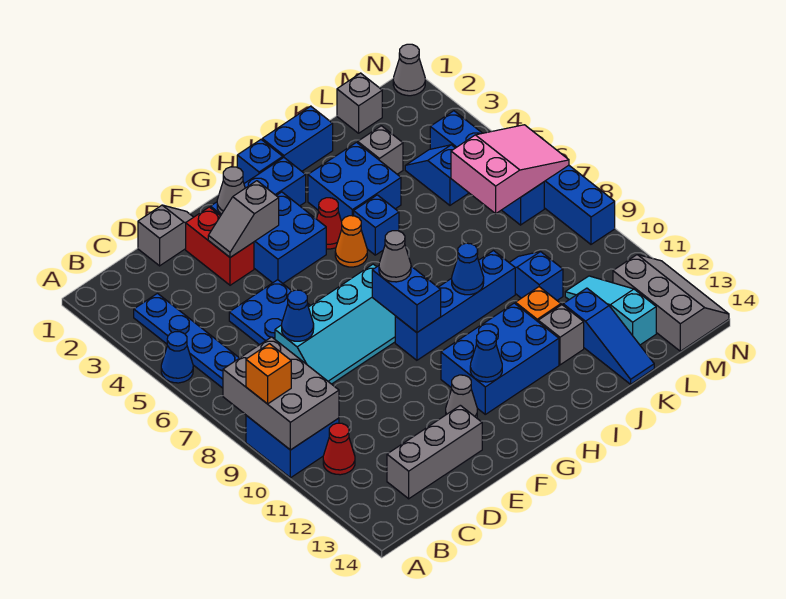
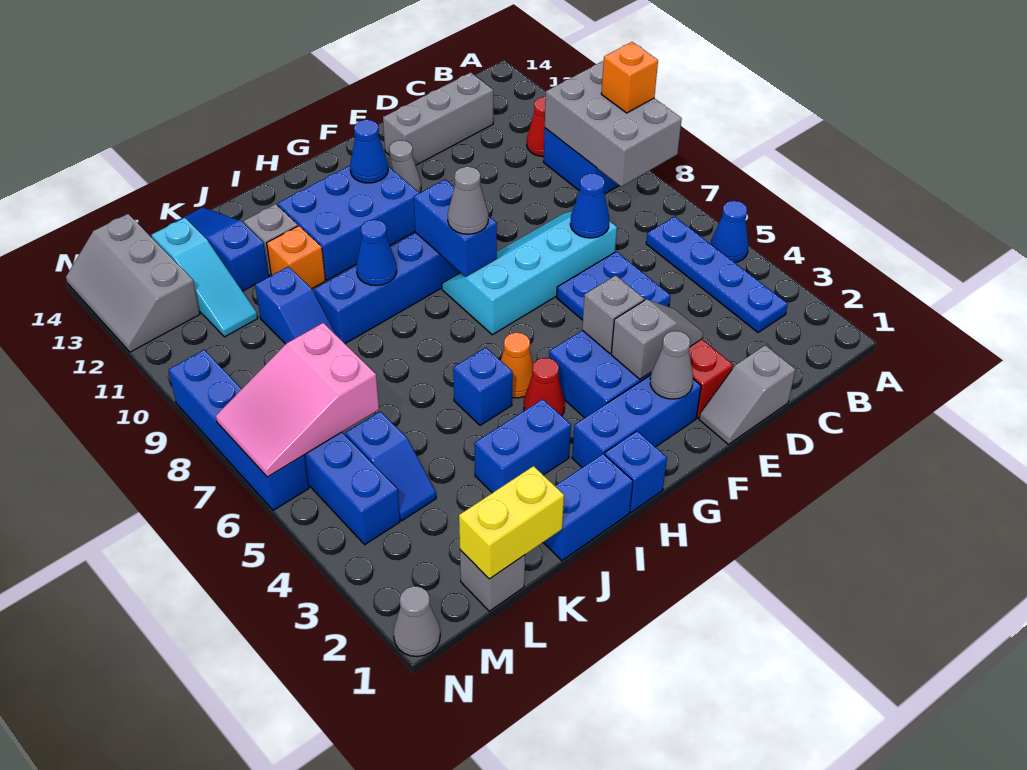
blue 2x2 brick [308,142,401,221] -> blue 1x2 brick [474,399,571,493]
none -> yellow 1x2 brick [459,466,564,579]
grey 1x1 brick [358,126,403,174] -> grey 1x1 brick moved to [582,275,644,354]

